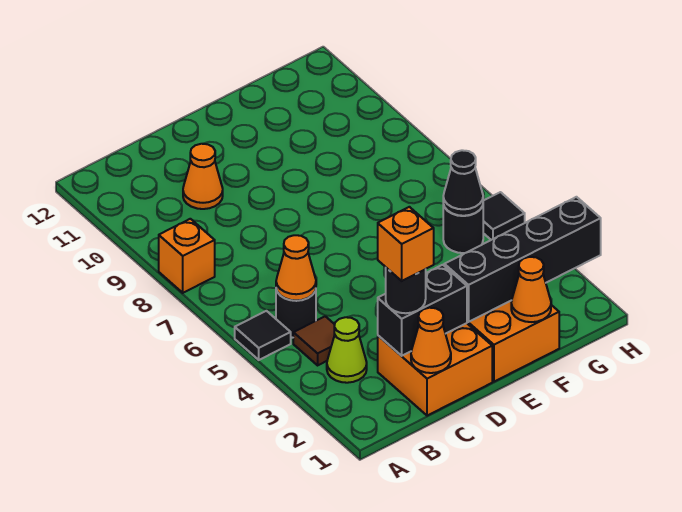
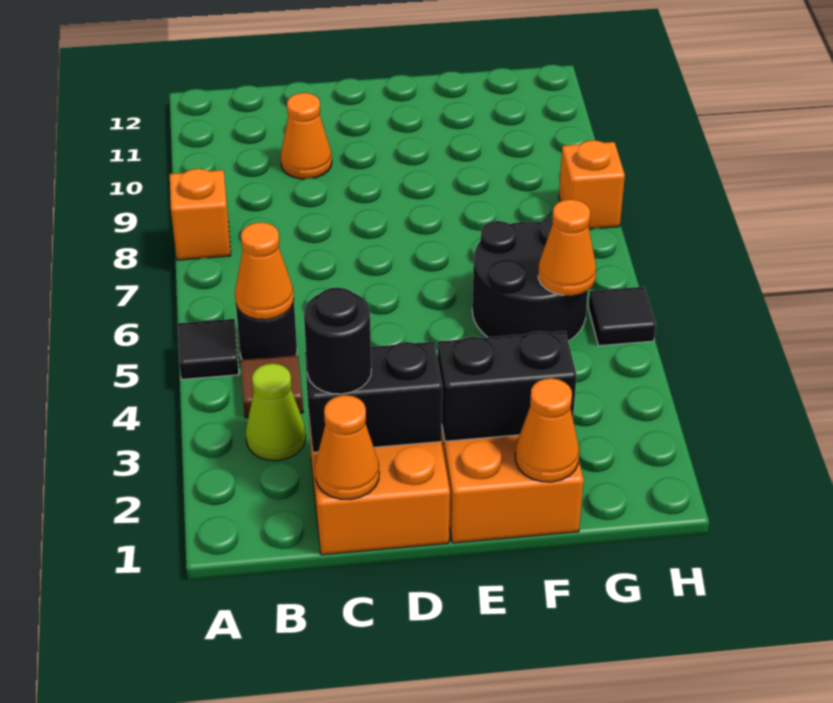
orange 1x1 brick [378,207,434,281] -> orange 1x1 brick moved to [559,140,625,229]
black 1x4 brick [444,197,601,322] -> black 1x2 brick [437,331,577,441]
black 1x1 round brick [443,204,483,253] -> black 2x2 round brick [472,217,588,341]
black 1x1 cone [443,150,483,216] -> orange 1x1 cone [538,199,596,296]

